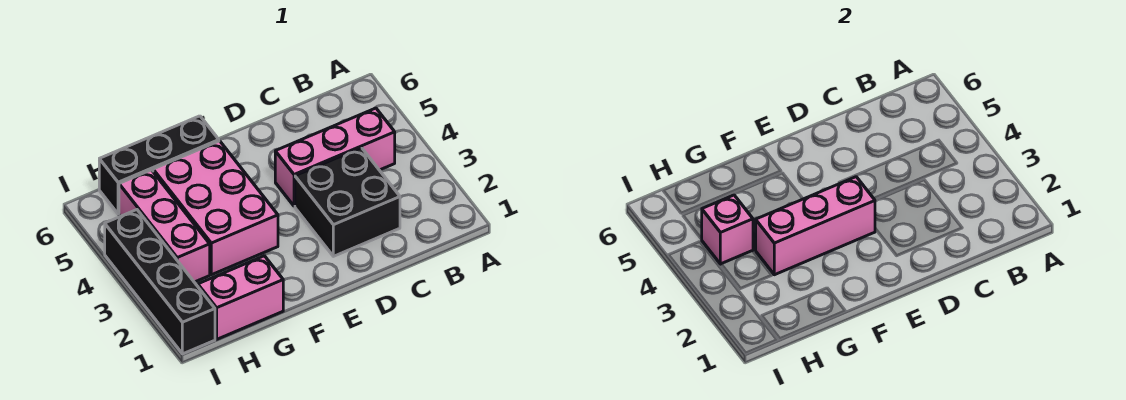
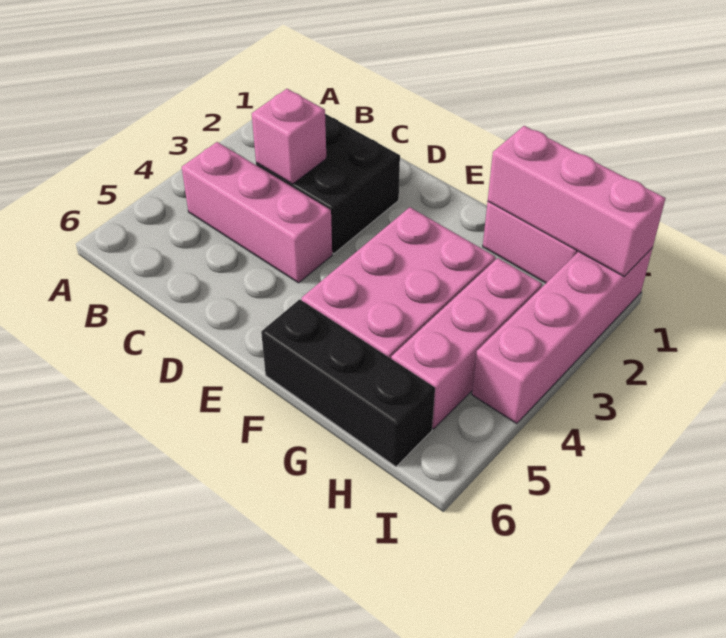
pink 1x3 brick [756,177,875,275] -> pink 1x3 brick moved to [488,126,666,276]
pink 1x1 brick [702,195,753,264] -> pink 1x1 brick moved to [252,89,326,184]
black 1x4 brick [105,210,215,354] -> pink 1x4 brick [472,248,653,424]

